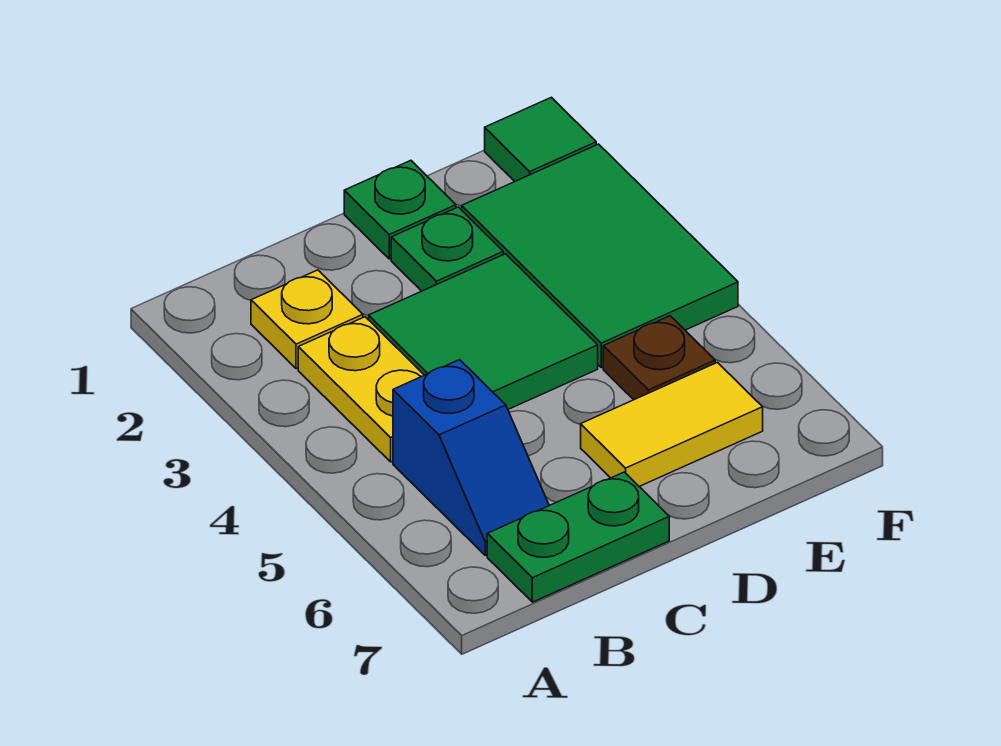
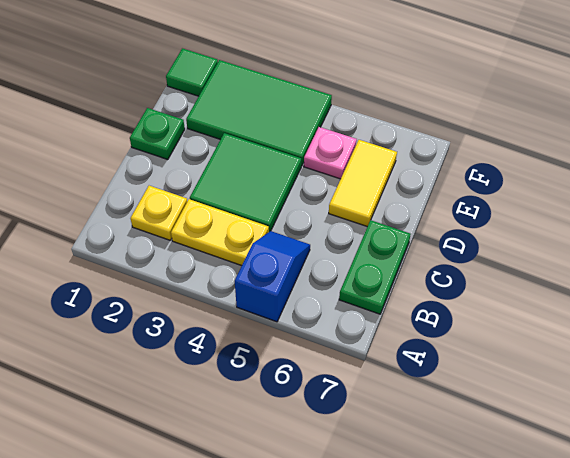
blue 1x2 slope [393,360,549,555] -> blue 1x2 slope turned to [235,231,310,322]
green 1x1 plate [391,207,503,291] -> none
brown 1x1 plate [603,316,715,400] -> pink 1x1 plate [304,127,357,179]

